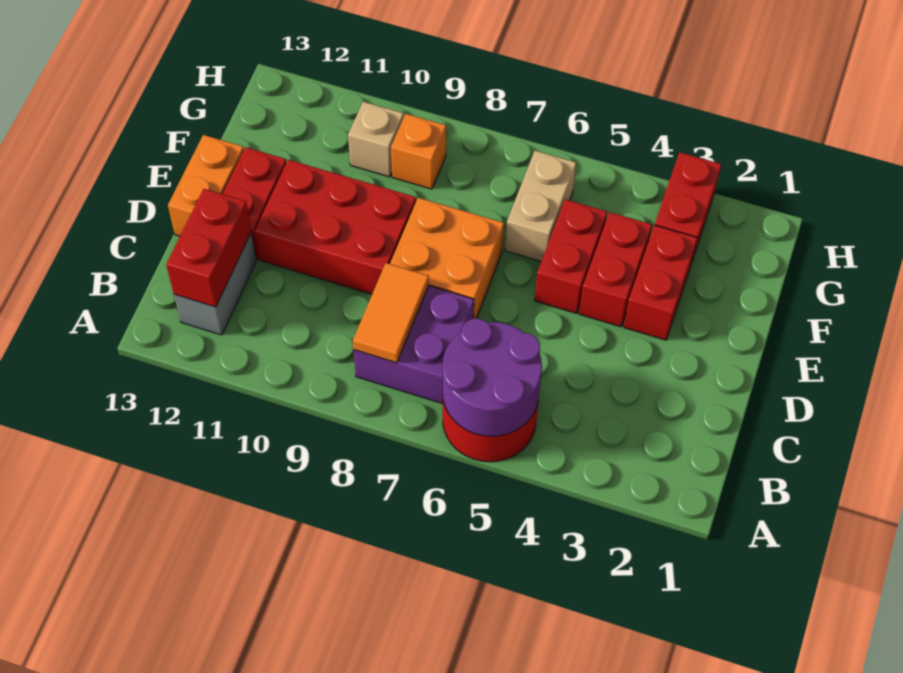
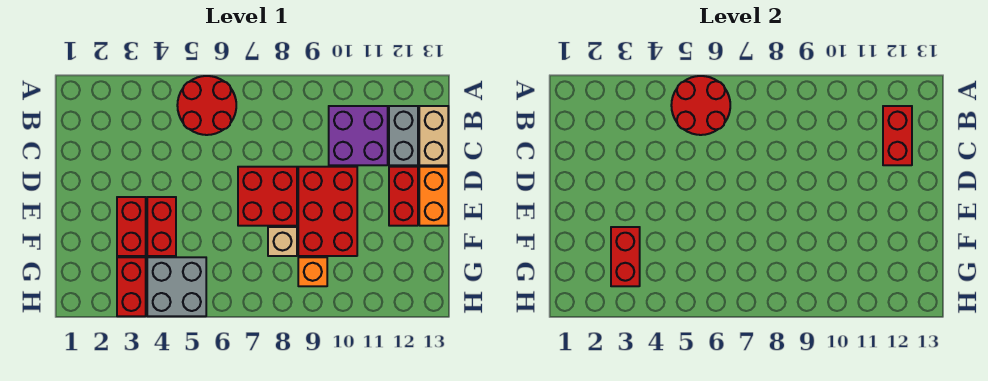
purple 2x2 round brick [443,318,542,436] -> red 2x2 round brick [671,76,730,135]
purple 2x2 brick [354,286,474,404] -> purple 2x2 brick moved to [329,106,388,165]
orange 1x2 tile [353,263,429,363] -> none
orange 2x2 brick [390,198,504,319] -> red 2x2 brick [238,167,297,226]
red 2x3 brick [254,160,416,294] -> red 2x3 brick turned to [298,167,357,256]
red 1x2 brick [535,199,607,314] -> red 1x2 brick moved to [611,227,640,286]
tan 1x2 brick [505,151,576,261] -> tan 1x2 brick moved to [419,106,448,165]
none -> grey 2x2 brick [147,257,206,316]
tan 1x1 brick [348,102,404,177] -> tan 1x1 brick moved to [268,227,297,256]

